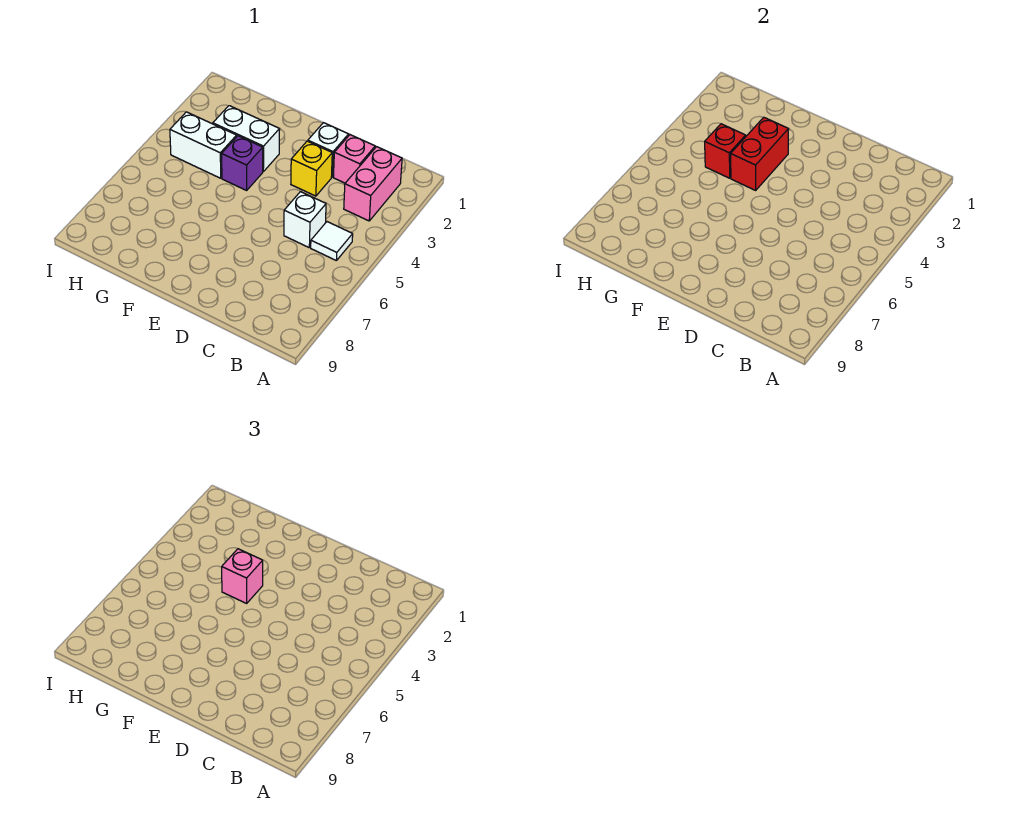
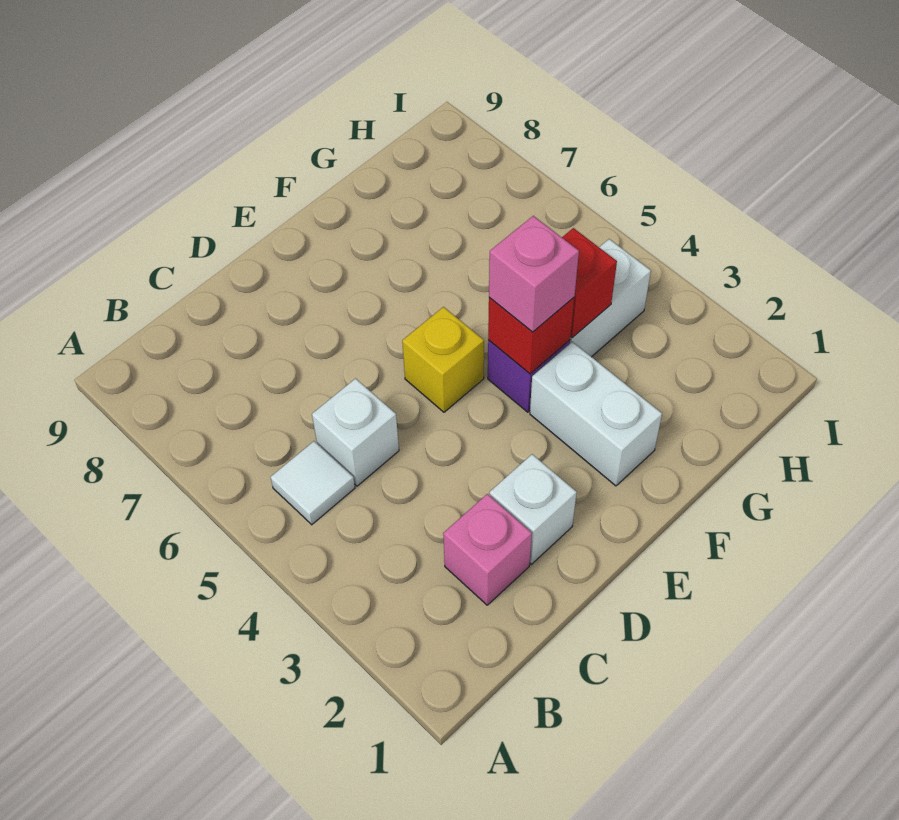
pink 1x2 brick [344,147,402,221] -> none
yellow 1x1 brick [291,141,332,196] -> yellow 1x1 brick moved to [402,307,484,412]
white 1x2 brick [213,106,280,171] -> white 1x2 brick turned to [530,342,662,486]
red 1x2 brick [731,117,789,190] -> red 1x1 brick [488,297,574,374]

